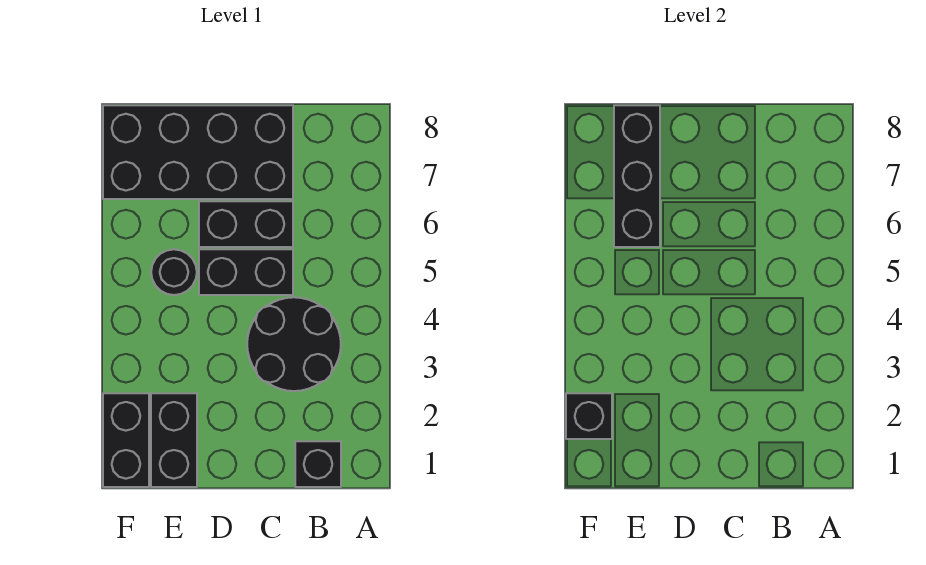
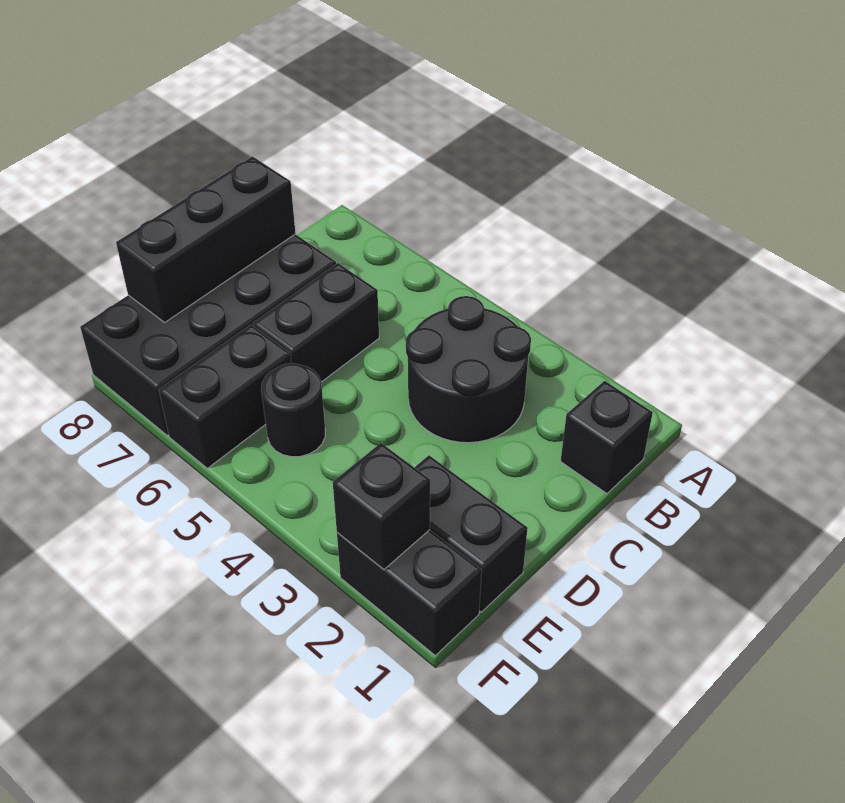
black 1x2 brick [199,249,293,295] -> black 1x2 brick moved to [159,325,292,468]
black 1x3 brick [614,105,660,247] -> black 1x3 brick turned to [116,156,296,322]

